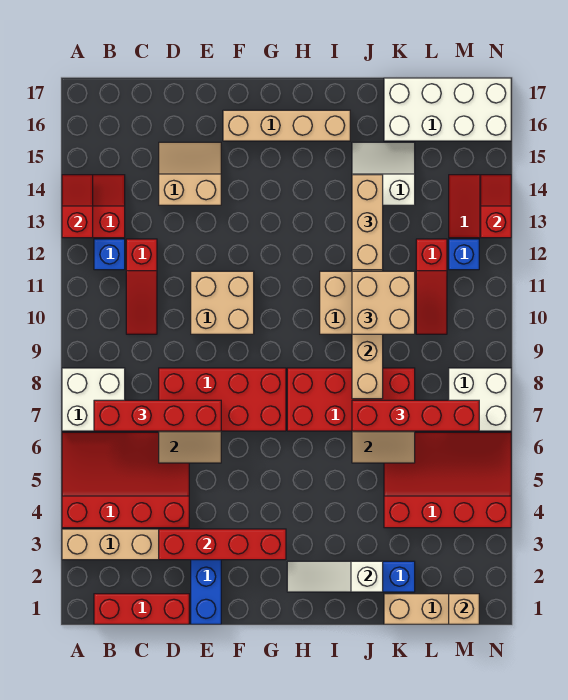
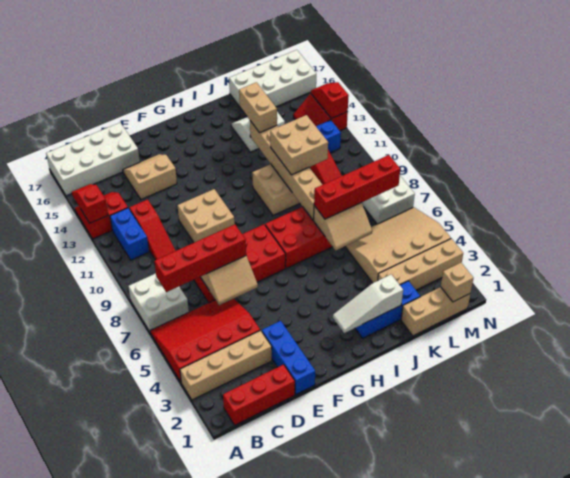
none -> white 2x4 brick [46,123,140,196]
blue 1x1 brick [94,239,125,270] -> blue 1x2 brick [110,208,149,260]
red 1x4 brick [159,529,286,560] -> none
tan 1x4 brick [223,110,350,141] -> tan 1x4 brick moved to [378,239,463,290]
tan 1x3 brick [352,175,383,270] -> tan 1x2 brick [239,82,277,133]
red 3x4 slope [384,432,511,528] -> tan 3x4 slope [345,207,451,283]

